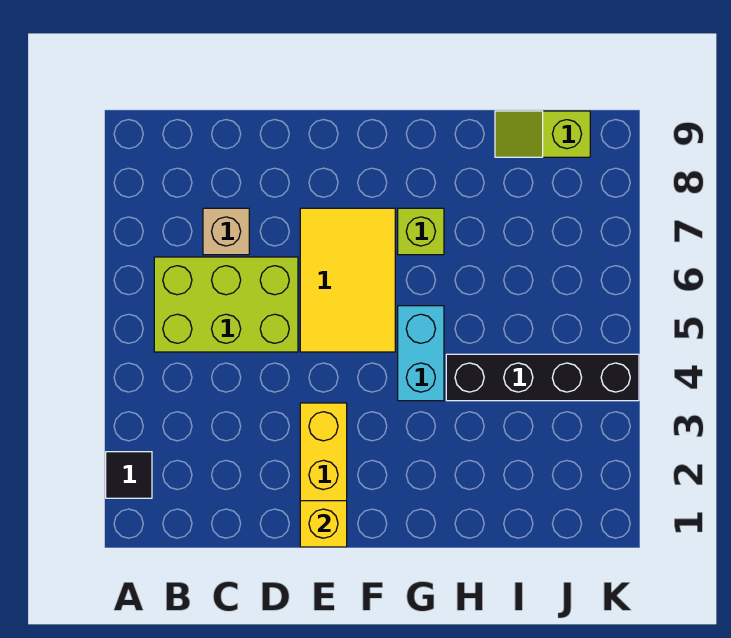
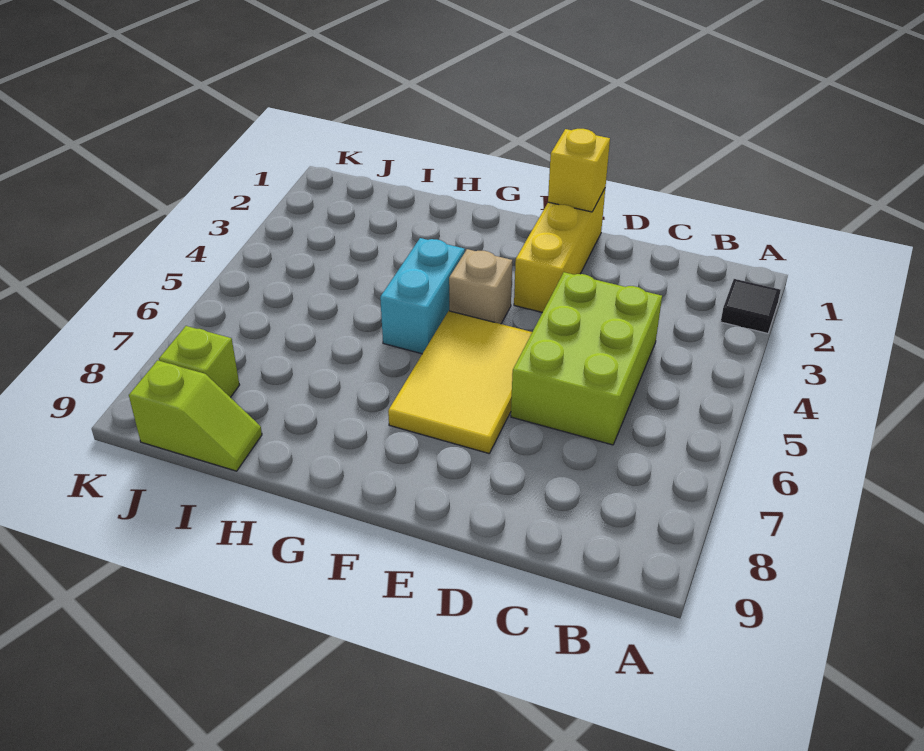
lime 2x3 brick [154,257,298,352] -> lime 2x3 brick turned to [511,272,662,445]
tan 1x1 brick [203,208,249,255] -> tan 1x1 brick moved to [449,249,512,324]
lime 1x1 brick [398,208,444,255] -> lime 1x1 brick moved to [159,326,239,397]
black 1x4 brick [446,354,639,401] -> none

